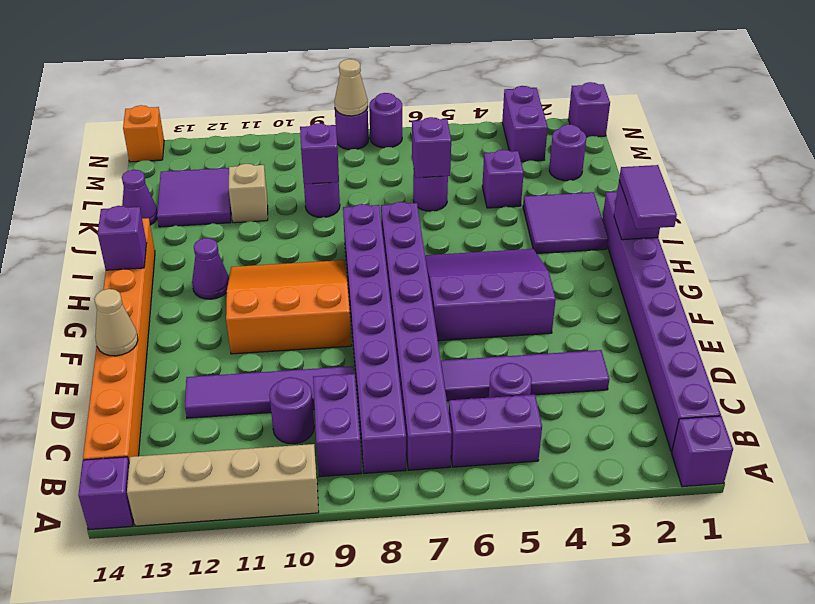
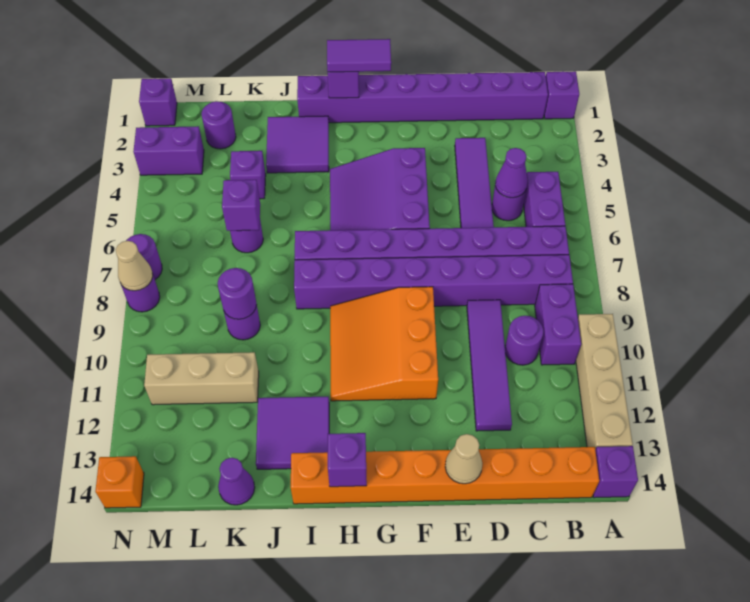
purple 1x2 brick [313,374,362,477] -> purple 1x2 brick turned to [535,284,581,365]
purple 1x1 cone [192,238,229,299] -> purple 1x1 cone moved to [495,148,528,198]
purple 1x1 brick [300,123,339,184] -> purple 1x1 round brick [218,268,257,319]
tan 1x1 brick [229,164,268,223] -> tan 1x3 brick [144,352,259,405]
purple 2x2 tile [157,168,231,227] -> purple 2x2 tile moved to [256,397,329,469]

